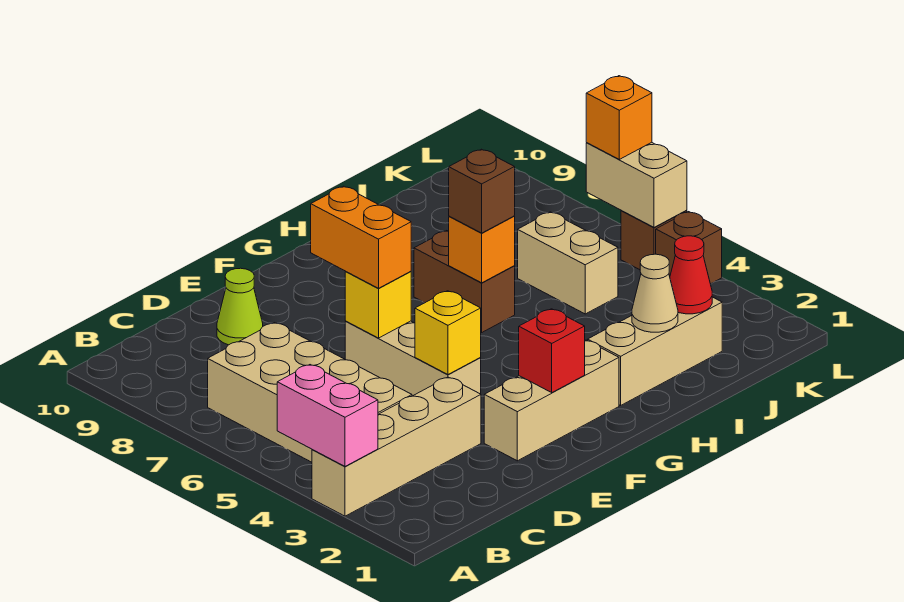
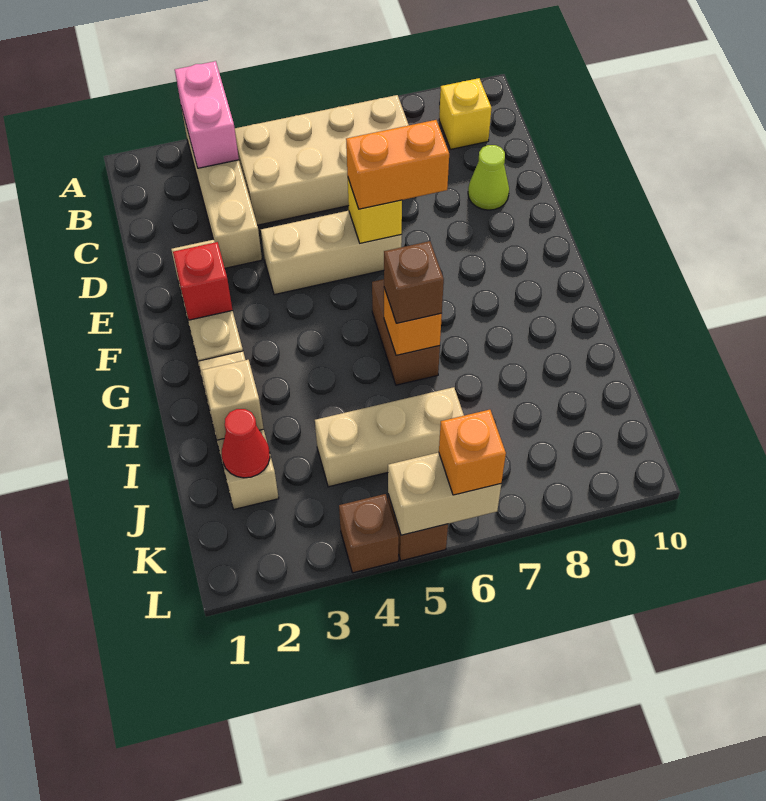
pink 1x2 brick [277,365,378,466] -> pink 1x2 brick turned to [175,61,239,168]
yellow 1x1 brick [415,291,481,374] -> yellow 1x1 brick moved to [439,78,491,150]
brown 1x2 brick [414,231,515,332] -> brown 1x2 brick turned to [372,279,440,385]
tan 1x1 cone [632,254,678,332] -> tan 1x1 brick [202,360,264,440]
tan 1x2 brick [518,212,618,314] -> tan 1x3 brick [315,387,464,487]

